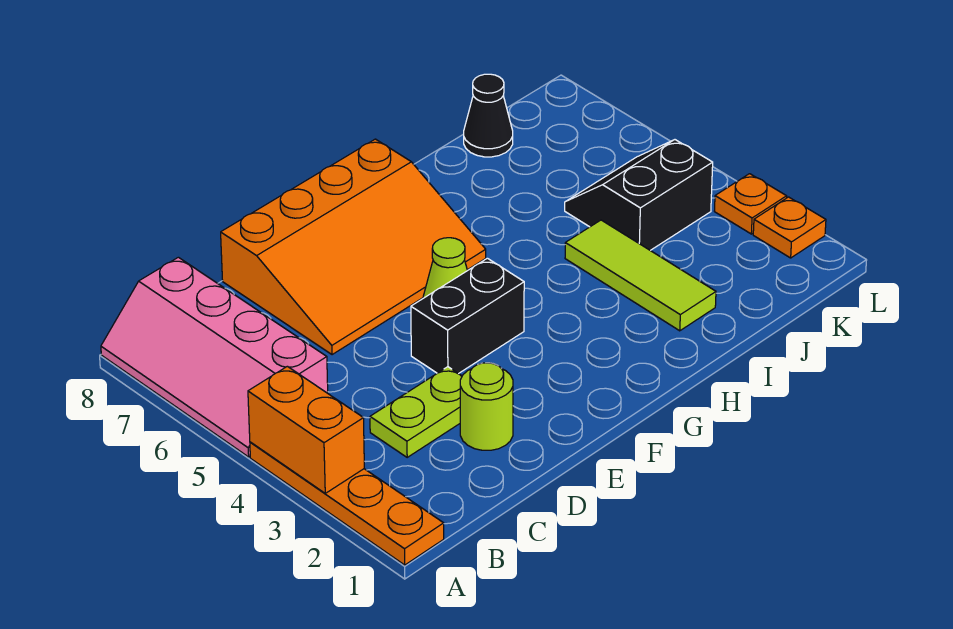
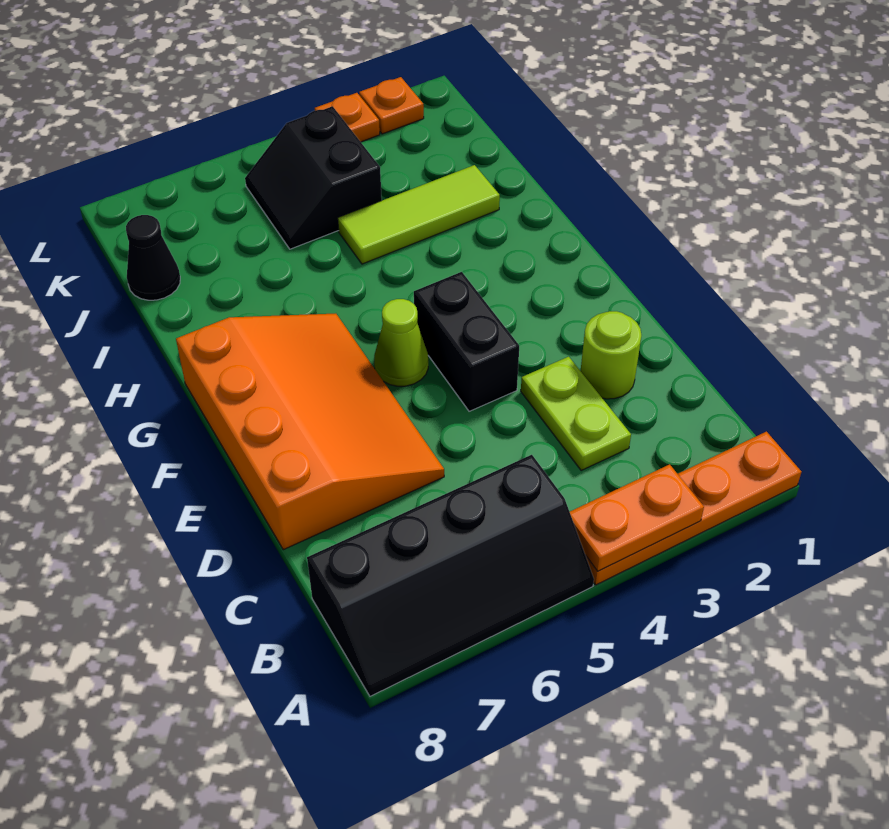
orange 1x2 brick [248,366,364,493] -> orange 1x2 plate [570,464,704,571]
pink 2x4 slope [101,257,328,457] -> black 2x4 slope [307,455,594,696]

